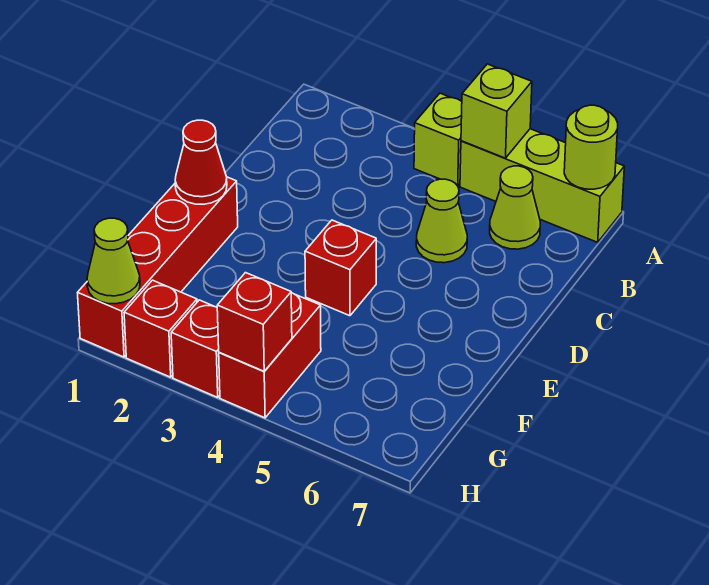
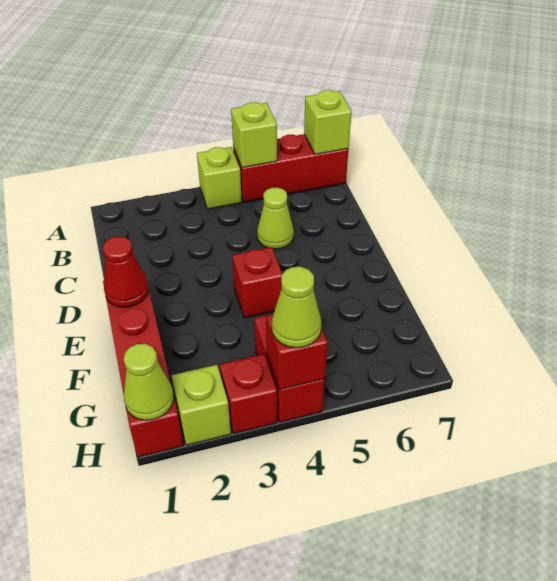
lime 1x3 brick [460,129,624,242] -> red 1x3 brick [233,134,349,202]
lime 1x1 round brick [564,105,618,189] -> lime 1x1 brick [304,90,352,154]
lime 1x1 cone [490,166,540,249] -> lime 1x1 cone moved to [272,267,322,348]
red 1x1 brick [124,280,197,377] -> lime 1x1 brick [171,365,231,445]

